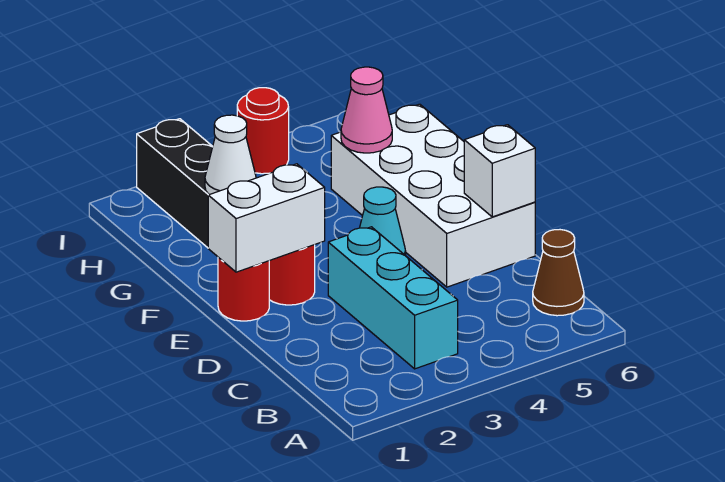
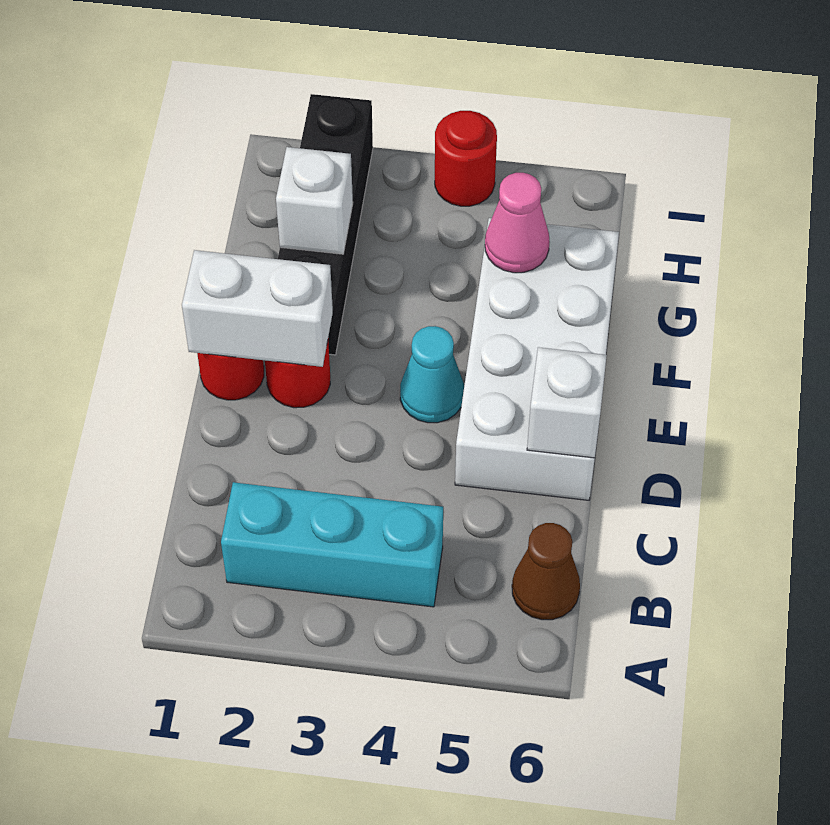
cyan 1x3 brick [328,227,458,369] -> cyan 1x3 brick turned to [221,482,443,607]
white 1x1 cone [205,115,256,195] -> white 1x1 brick [276,147,353,254]

